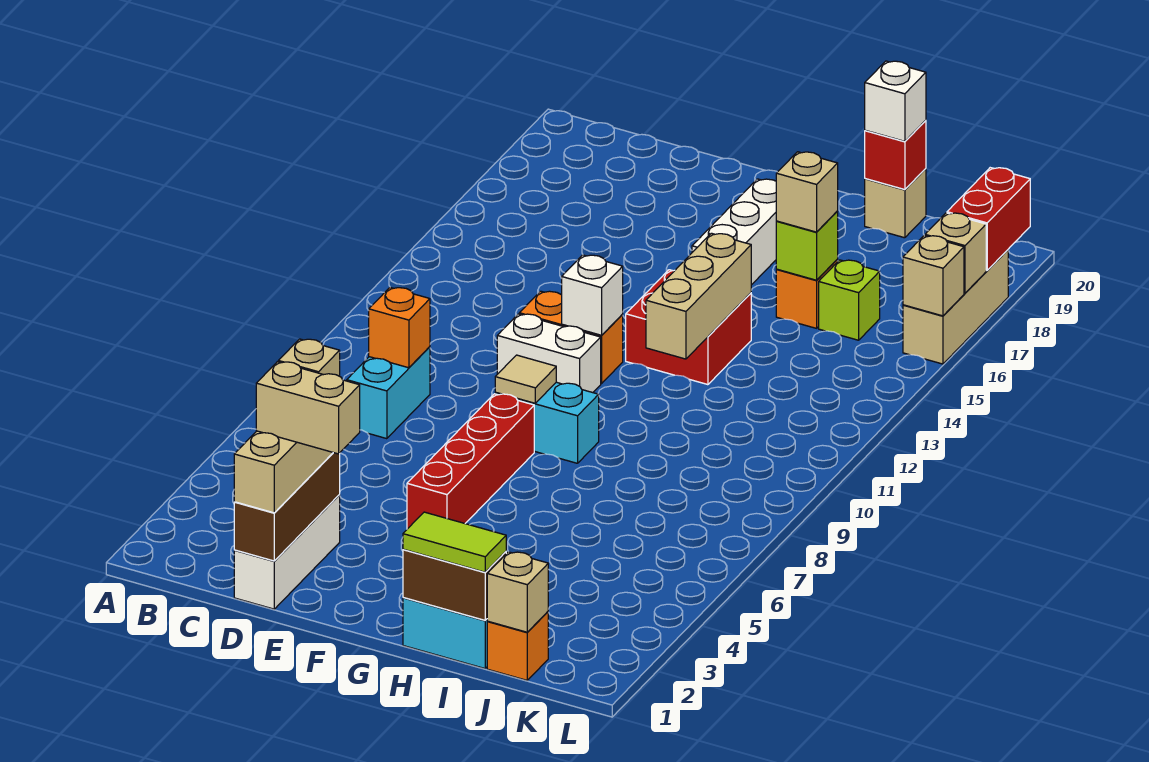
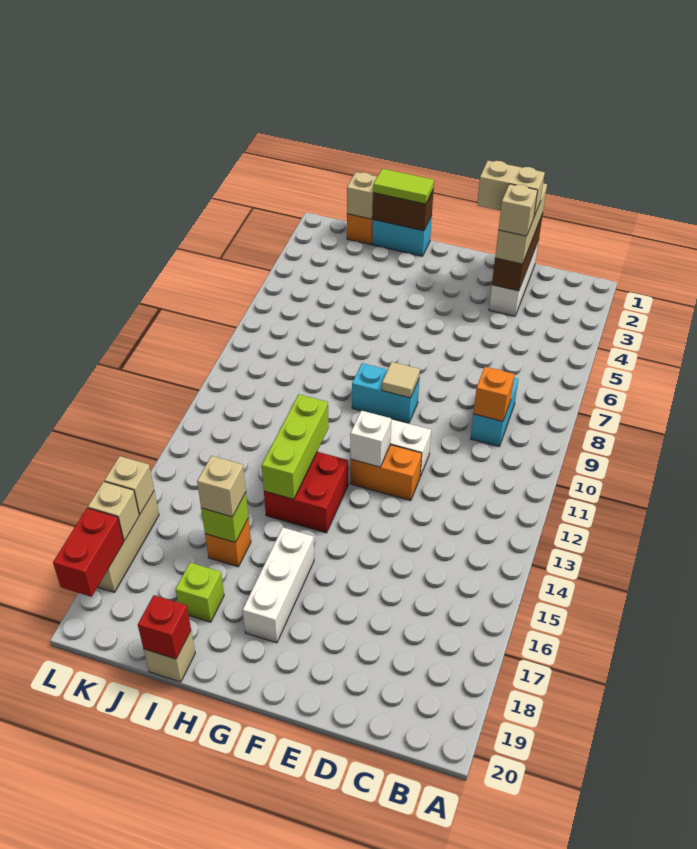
red 1x4 brick [407,394,534,529] -> none
tan 1x3 brick [646,233,751,359] -> lime 1x3 brick [262,394,329,499]
white 1x1 brick [865,61,926,141] -> none
lime 1x1 brick [819,260,880,340] -> lime 1x1 brick moved to [175,563,224,622]

